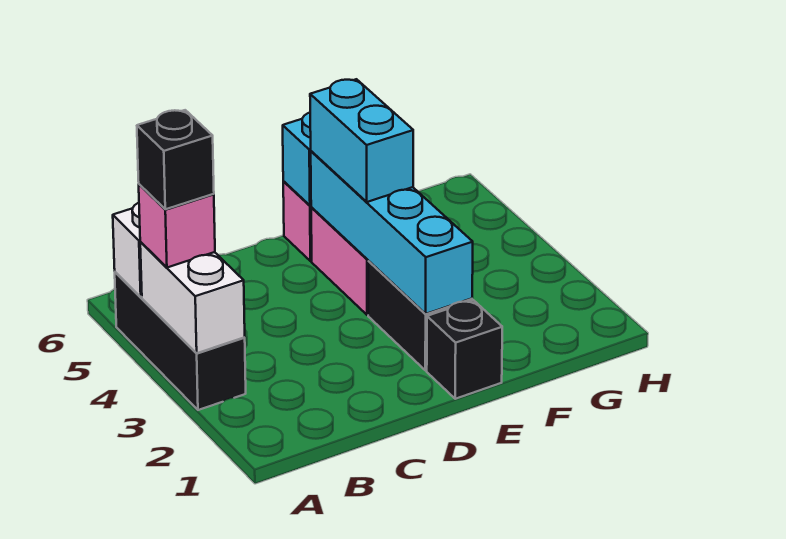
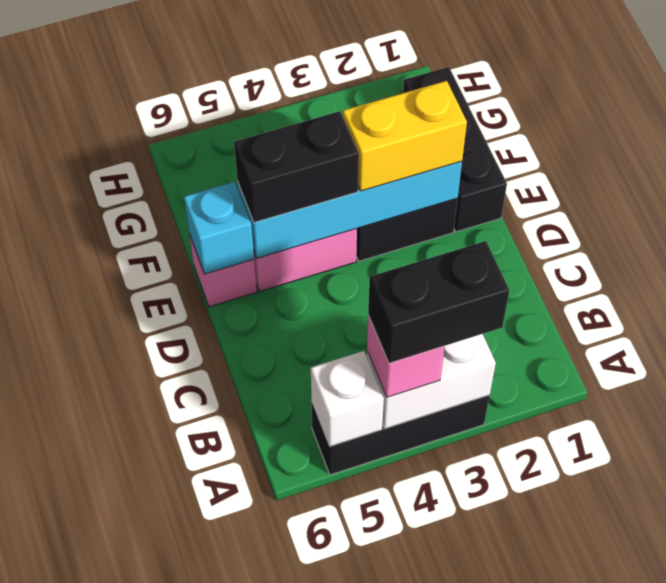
black 1x1 brick [137,110,214,209] -> black 1x2 brick [368,241,510,363]
black 1x1 brick [427,300,502,399] -> black 1x3 brick [403,67,507,232]
none -> yellow 1x2 brick [343,81,467,191]
cyan 1x2 brick [310,79,413,202] -> black 1x2 brick [234,111,359,222]

